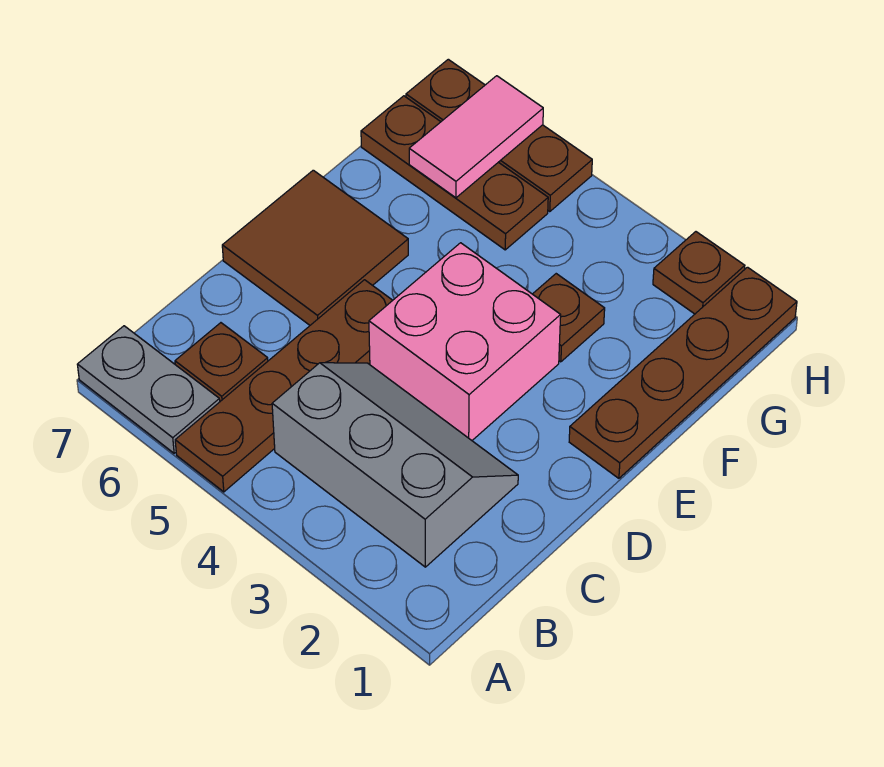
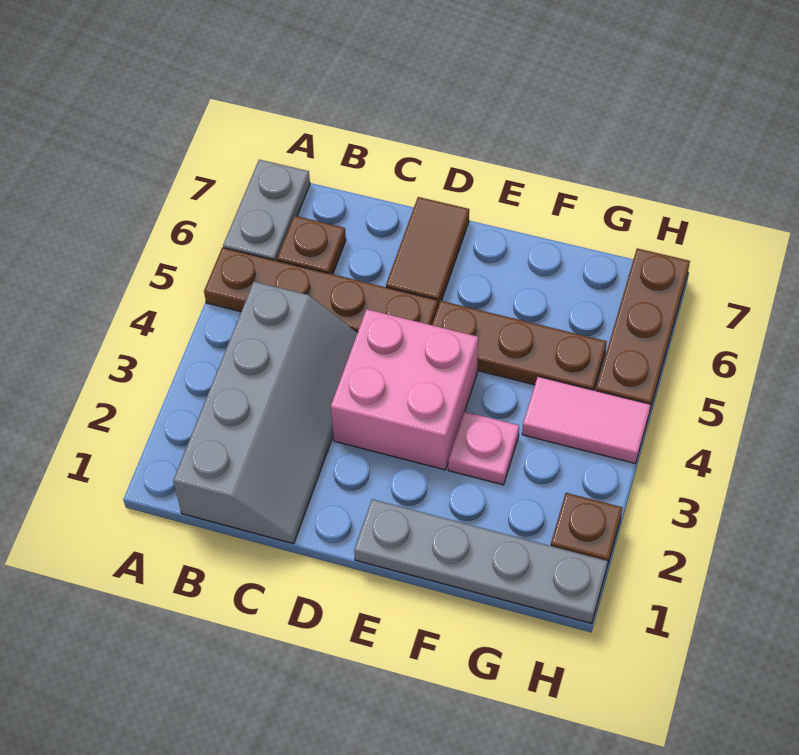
grey 2x3 slope [272,363,518,567] -> grey 2x4 slope [173,282,357,544]
brown 2x2 tile [222,170,408,325] -> brown 1x2 tile [386,197,469,306]
brown 1x4 plate [569,267,797,478] -> grey 1x4 plate [354,499,608,624]
brown 1x1 plate [533,274,605,362] -> pink 1x1 plate [448,412,519,485]
brown 1x3 plate [361,96,548,250] -> brown 1x3 plate turned to [432,301,607,390]
pink 1x2 tile [409,76,543,198] -> pink 1x2 tile moved to [522,377,651,463]

